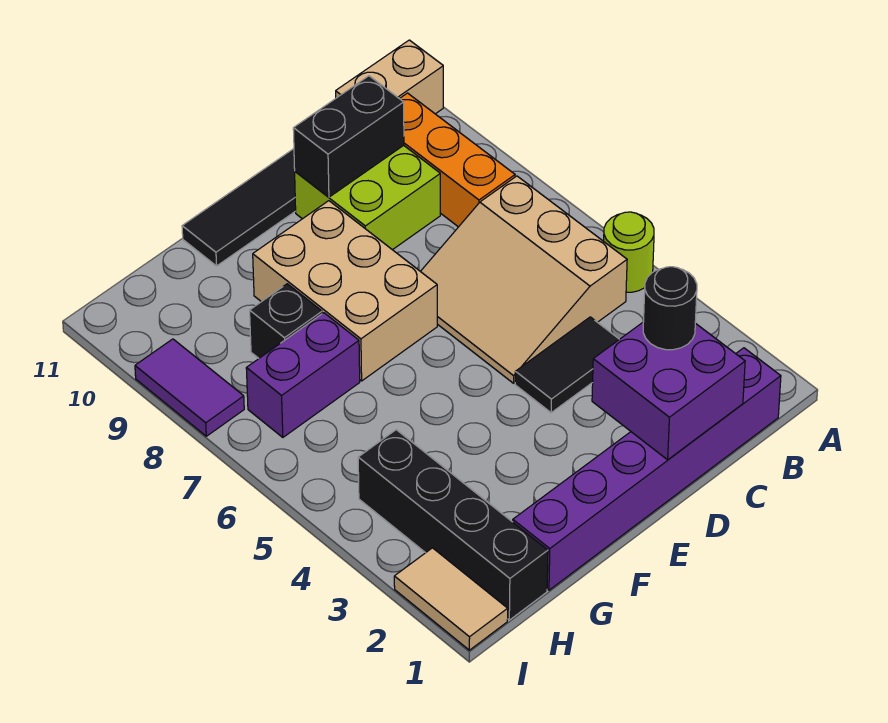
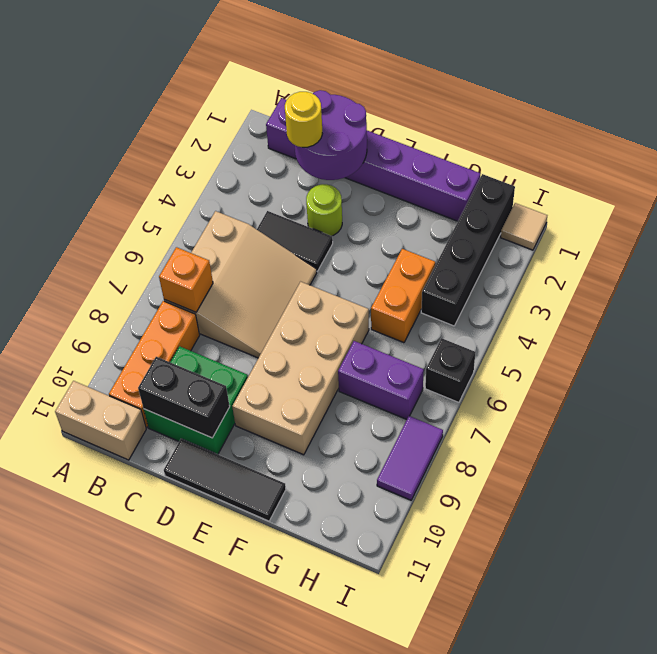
lime 1x1 round brick [604,212,654,292] -> lime 1x1 round brick moved to [306,184,342,236]
none -> orange 1x1 brick [159,247,213,312]
purple 2x2 brick [592,323,745,460] -> purple 2x2 round brick [295,90,367,180]
black 1x1 round brick [643,267,697,350] -> yellow 1x1 round brick [285,92,322,147]
lime 2x2 brick [295,145,440,250] -> green 2x2 brick [144,346,248,454]
tan 2x3 brick [253,201,437,381] -> tan 2x4 brick [232,282,369,455]
none -> orange 1x2 brick [371,249,435,343]
black 1x1 brick [250,284,322,358] -> black 1x1 brick moved to [425,338,475,402]
tan 1x2 tile [394,548,508,650] -> tan 1x1 tile [500,203,547,250]

